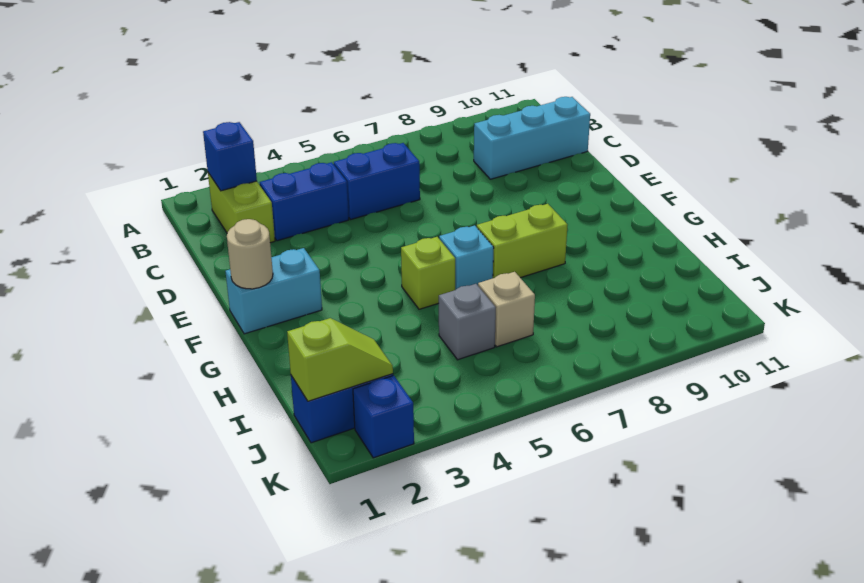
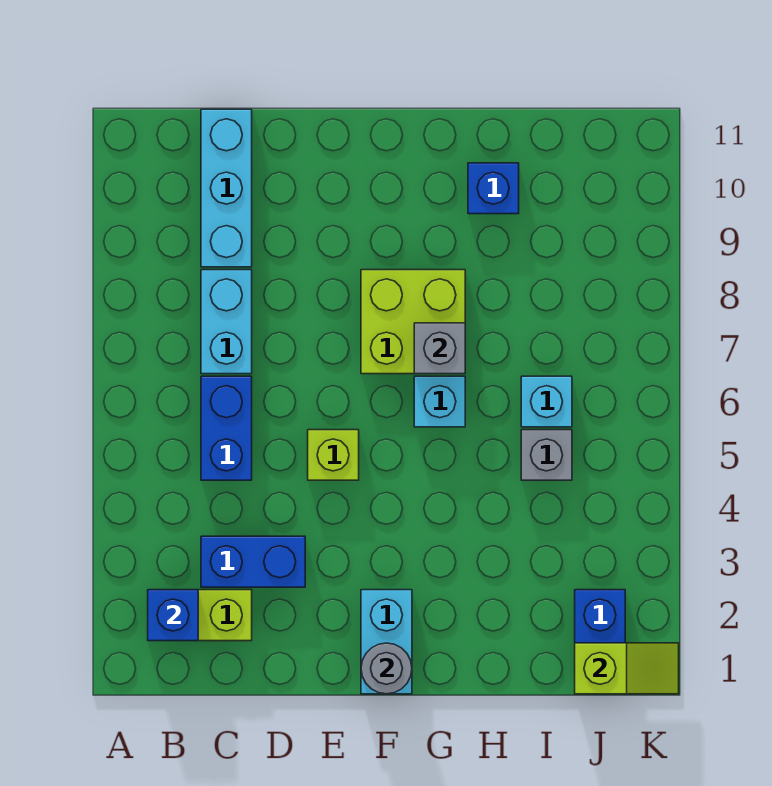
blue 1x2 brick [260,162,349,241] -> blue 1x2 brick turned to [201,536,305,587]
none -> cyan 1x2 brick [201,270,252,374]
tan 1x1 round brick [227,219,273,289] -> grey 1x1 round brick [361,643,412,694]
lime 1x1 brick [401,237,455,309] -> lime 1x1 brick moved to [308,430,359,480]
lime 1x2 brick [477,204,568,278] -> lime 2x2 brick [361,270,465,374]
none -> grey 1x1 brick [414,323,465,374]
tan 1x1 brick [478,272,535,347] -> cyan 1x1 brick [521,376,572,427]
lime 1x2 slope [287,318,393,401] -> lime 1x2 slope turned to [575,643,679,694]
blue 1x1 brick [353,376,414,458] -> blue 1x1 brick moved to [468,163,519,214]

